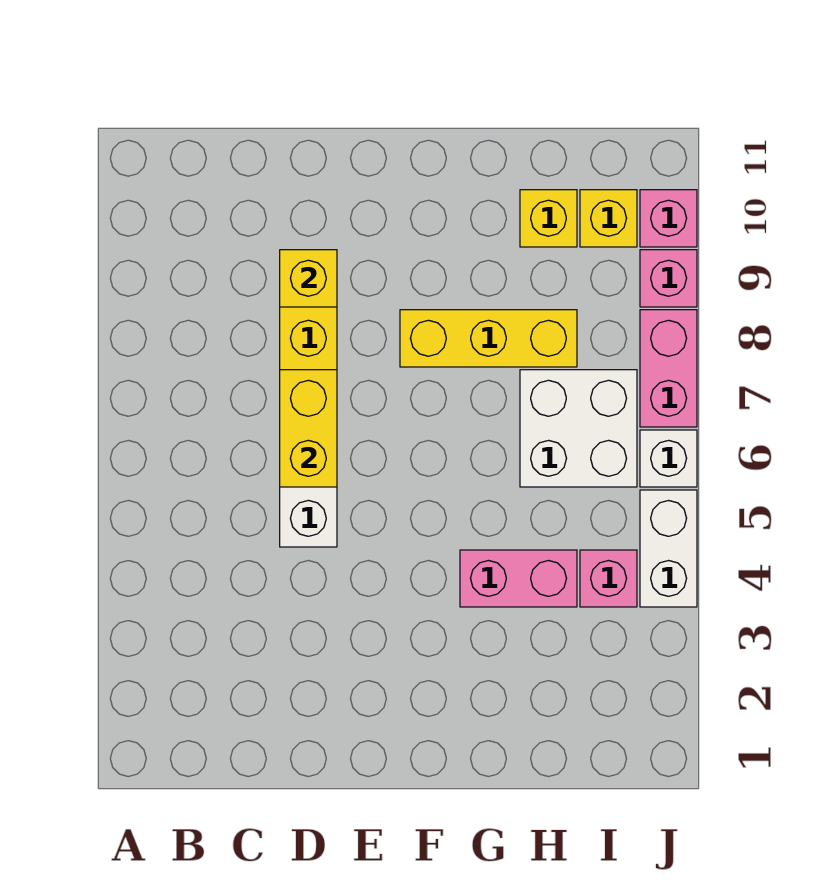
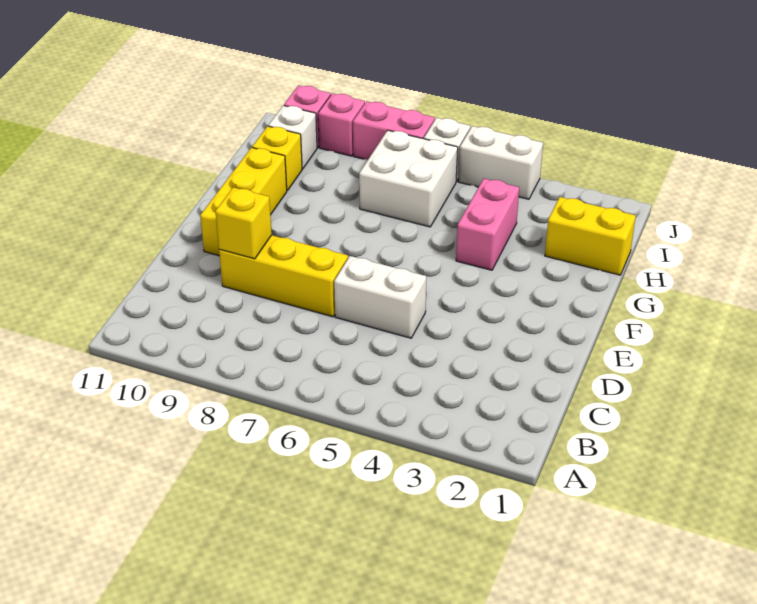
yellow 1x2 brick [280,370,337,487] -> yellow 1x2 brick moved to [545,197,636,275]
yellow 1x3 brick [400,310,577,367] -> yellow 1x3 brick moved to [200,148,287,255]
pink 1x1 brick [580,550,637,607] -> none
yellow 1x1 brick [580,190,637,247] -> white 1x1 brick [268,105,317,169]

